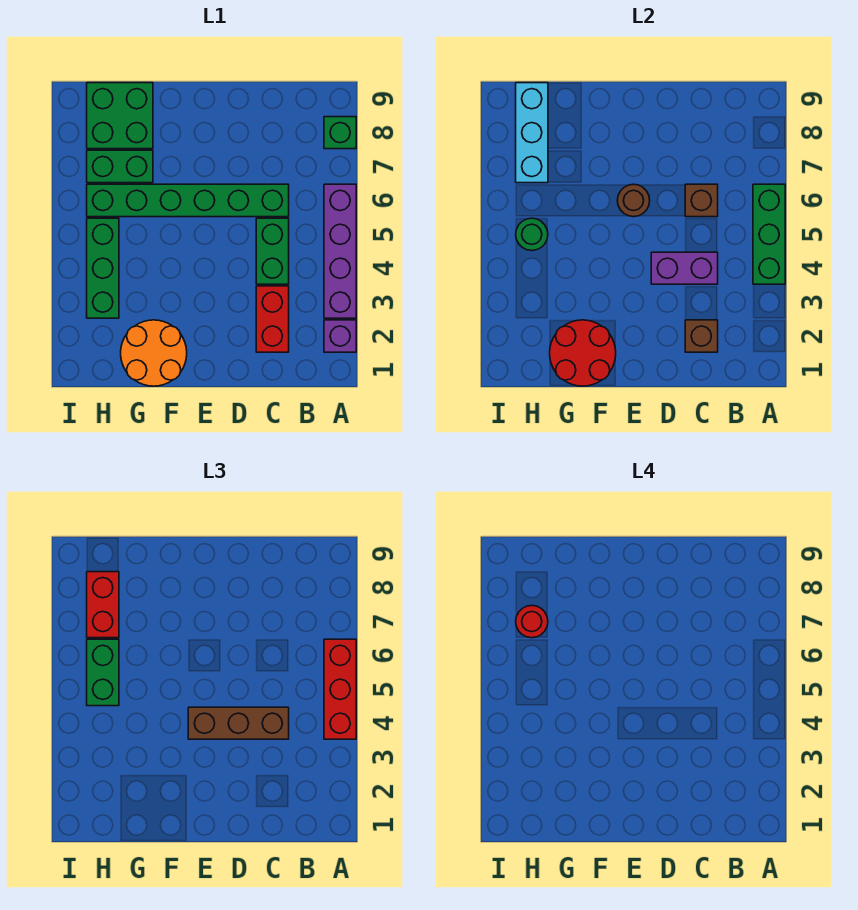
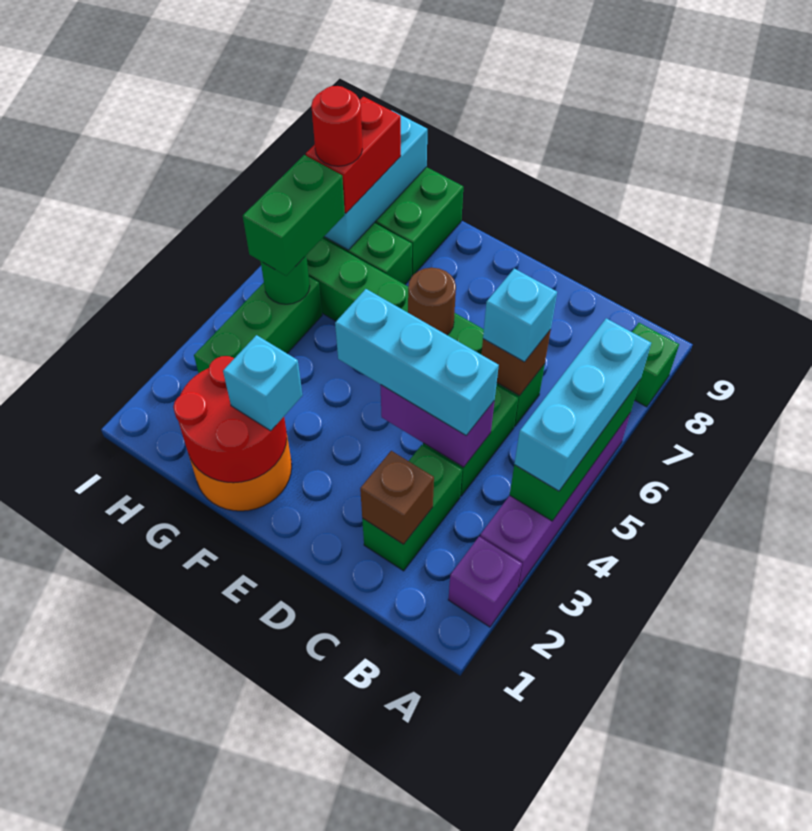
red 1x3 brick [324,639,356,739] -> cyan 1x3 brick [514,318,651,491]
red 1x2 brick [256,286,289,352] -> green 1x2 brick [362,445,462,571]
brown 1x3 brick [188,707,289,739] -> cyan 1x3 brick [335,289,499,435]
none -> cyan 1x1 brick [483,269,557,362]
none -> cyan 1x1 brick [223,335,302,431]

